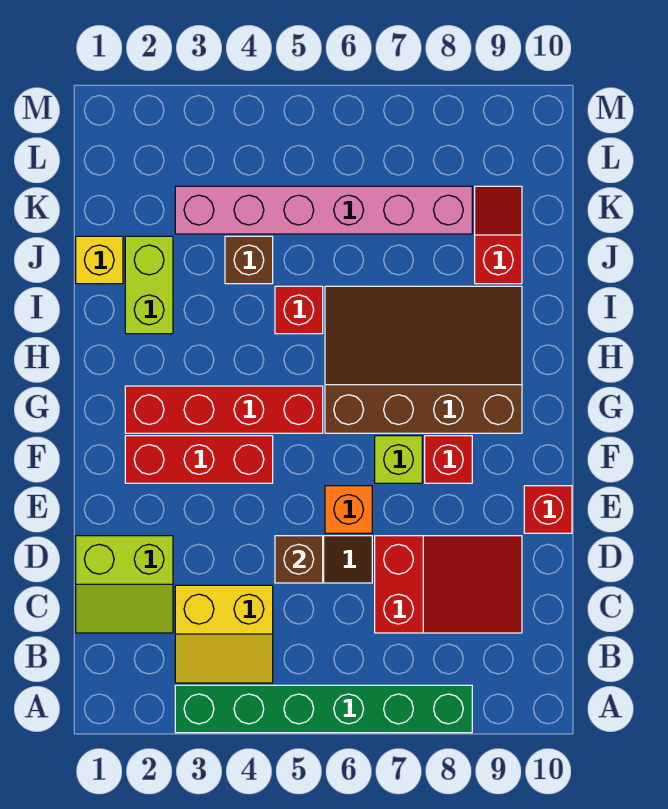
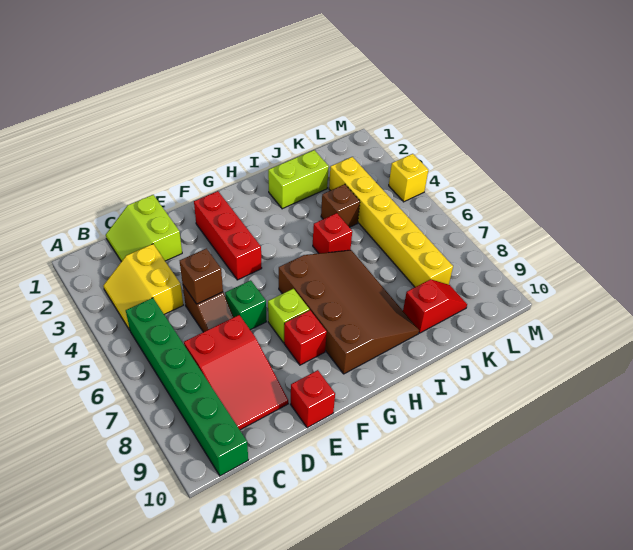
green 1x6 brick [175,685,472,733] -> green 1x6 brick moved to [126,298,248,476]
orange 1x1 brick [325,486,372,533] -> green 1x1 brick [225,280,266,330]
red 1x4 brick [125,386,323,433] -> none
yellow 1x1 brick [76,236,123,284] -> yellow 1x1 brick moved to [389,154,428,202]
pink 1x6 brick [175,186,472,234] -> yellow 1x6 brick [329,157,453,287]

